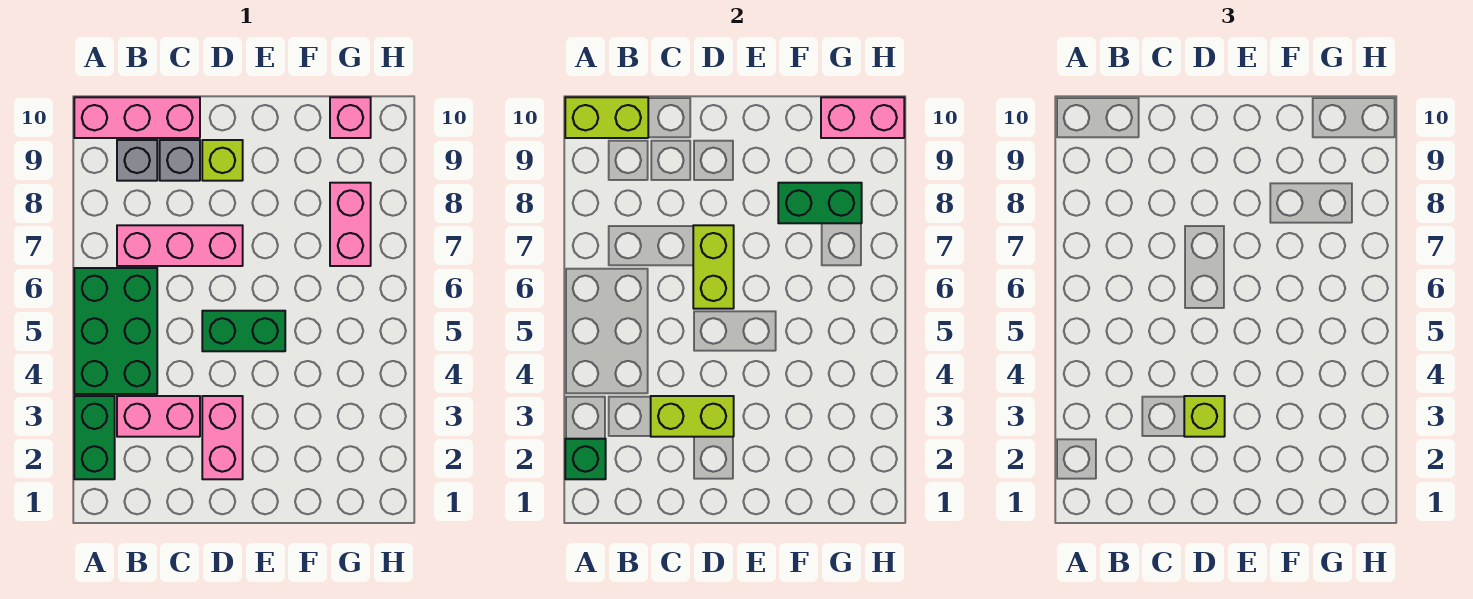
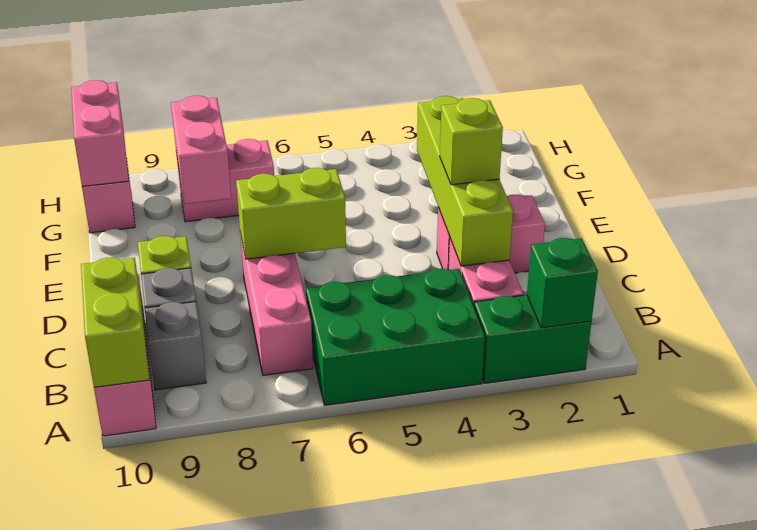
lime 1x2 brick [651,396,734,437] -> lime 1x4 brick [417,96,513,266]
green 1x2 brick [202,311,285,351] -> none
green 1x2 brick [778,183,862,223] -> pink 1x2 brick [171,96,231,204]

